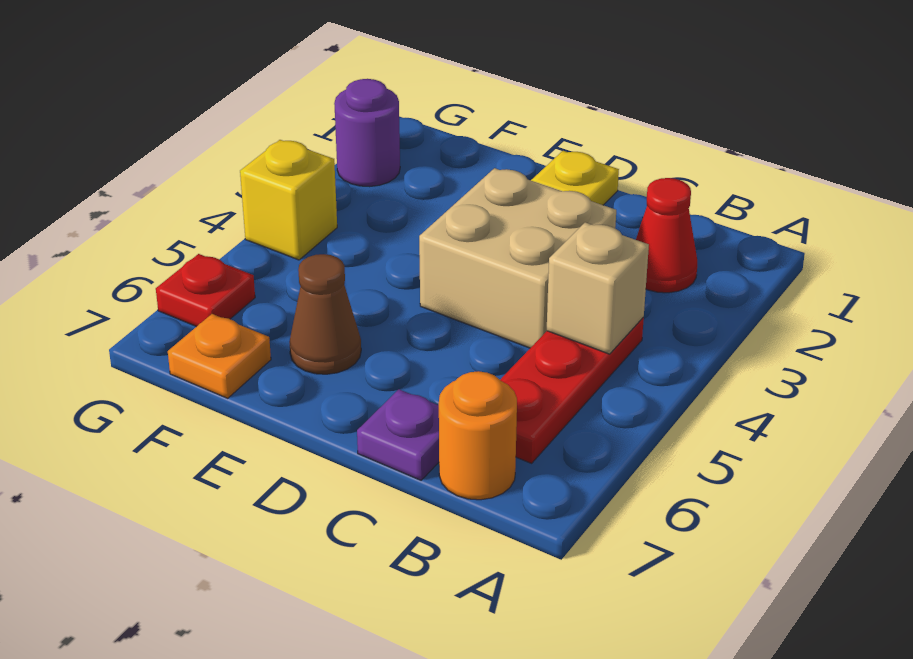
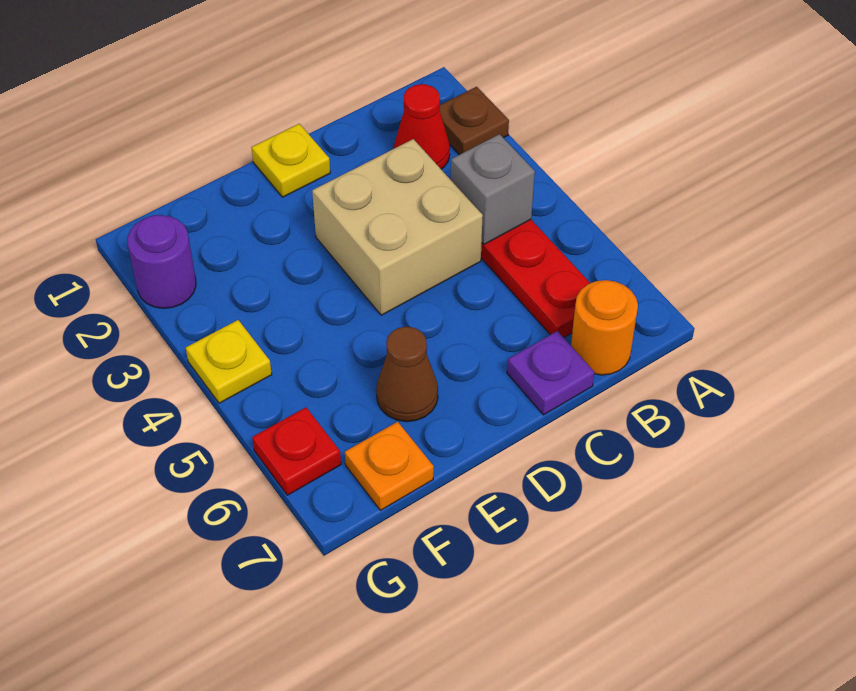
none -> brown 1x1 plate [439,87,509,155]
tan 1x1 brick [547,222,649,354] -> grey 1x1 brick [451,134,535,244]
yellow 1x1 brick [240,140,337,260] -> yellow 1x1 plate [186,320,272,403]

